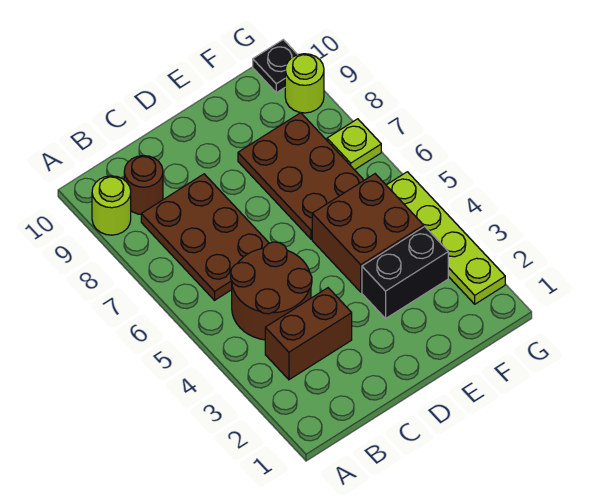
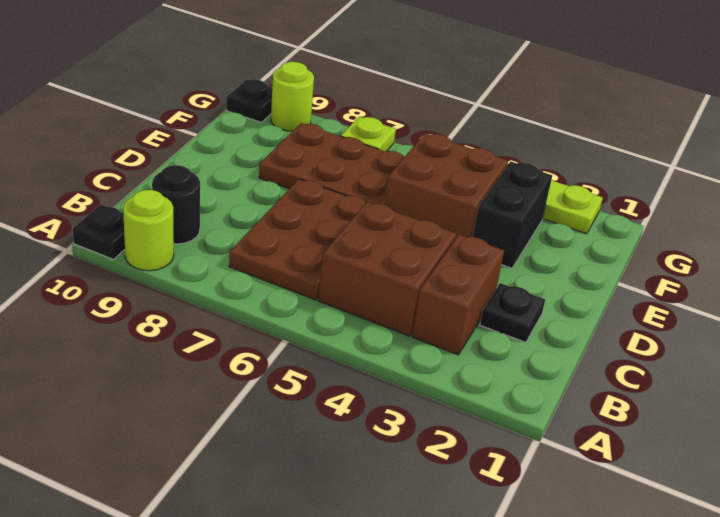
none -> black 1x1 plate [73,205,125,259]
brown 2x2 round brick [231,242,312,340] -> brown 2x2 brick [319,202,456,336]
brown 2x3 plate [141,174,269,300] -> brown 2x3 plate turned to [229,179,366,300]
brown 1x1 round brick [124,156,163,214] -> black 1x1 round brick [152,165,200,244]
none -> black 1x1 plate [480,283,545,342]

